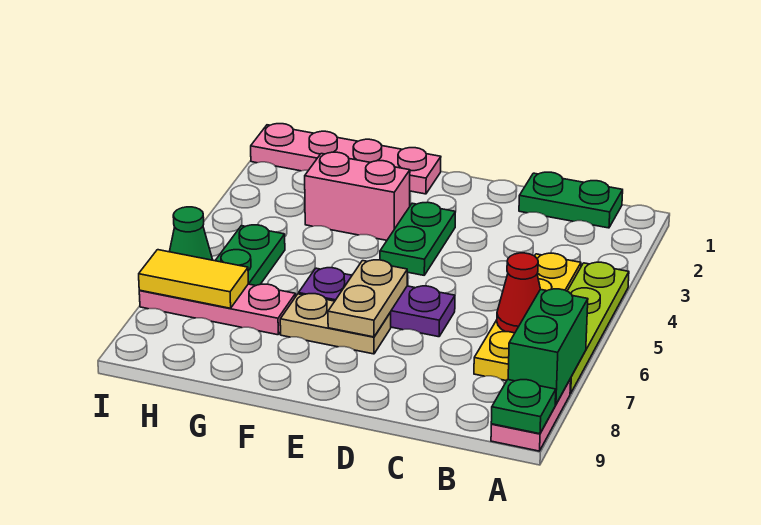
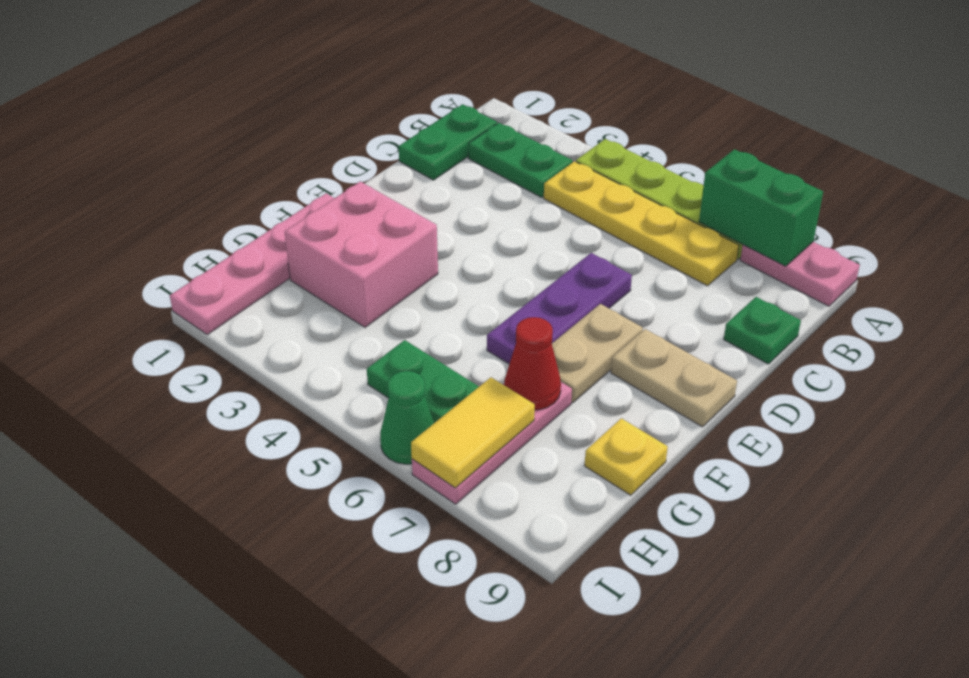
green 1x1 plate [491,380,556,434] -> green 1x1 plate moved to [724,297,801,364]
red 1x1 cone [497,253,540,333] -> red 1x1 cone moved to [504,317,561,410]
green 1x2 plate [380,202,455,275] -> green 1x2 plate moved to [468,123,573,197]
tan 1x2 plate [328,260,407,337] -> tan 1x2 plate moved to [611,329,737,427]
pink 1x2 brick [305,152,410,240] -> pink 2x2 brick [285,181,438,327]
none -> yellow 1x1 plate [585,418,668,495]

